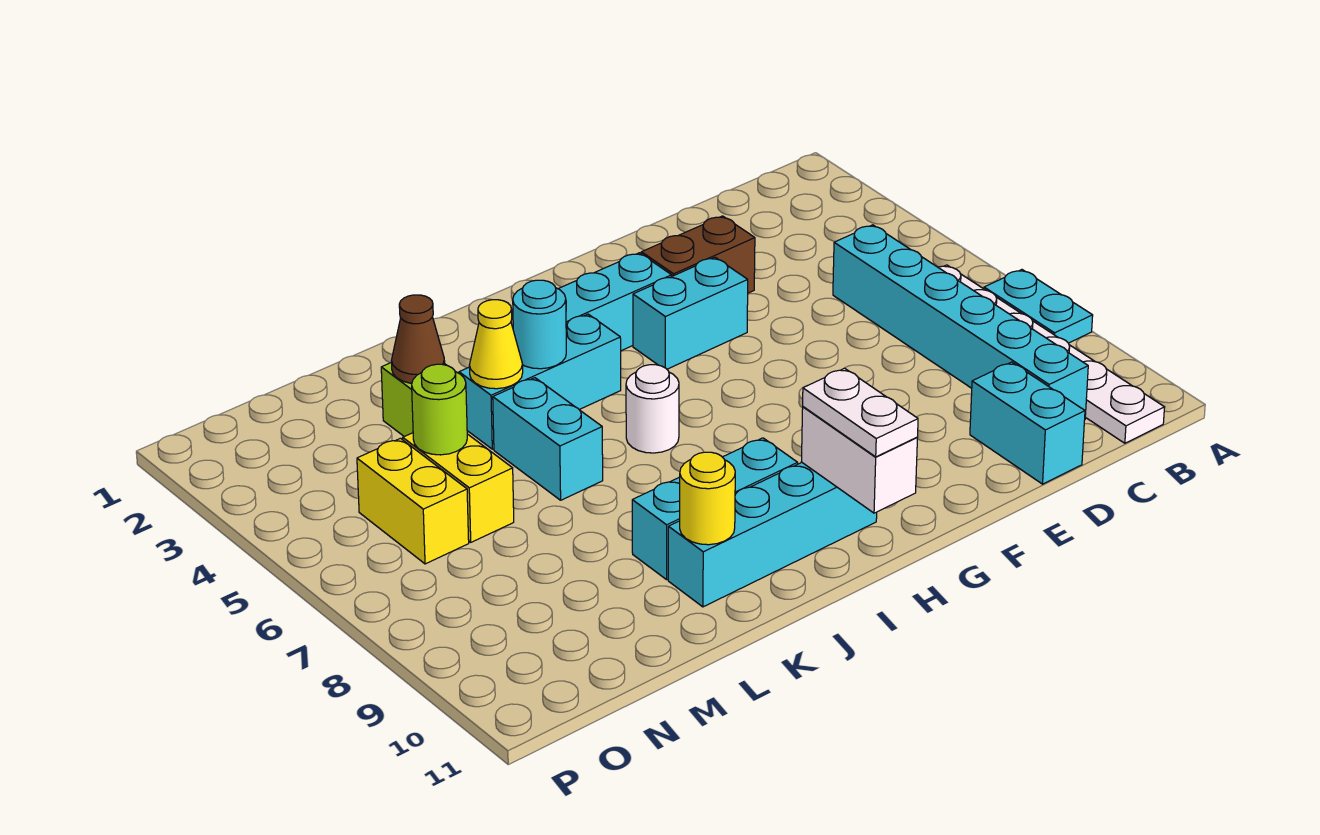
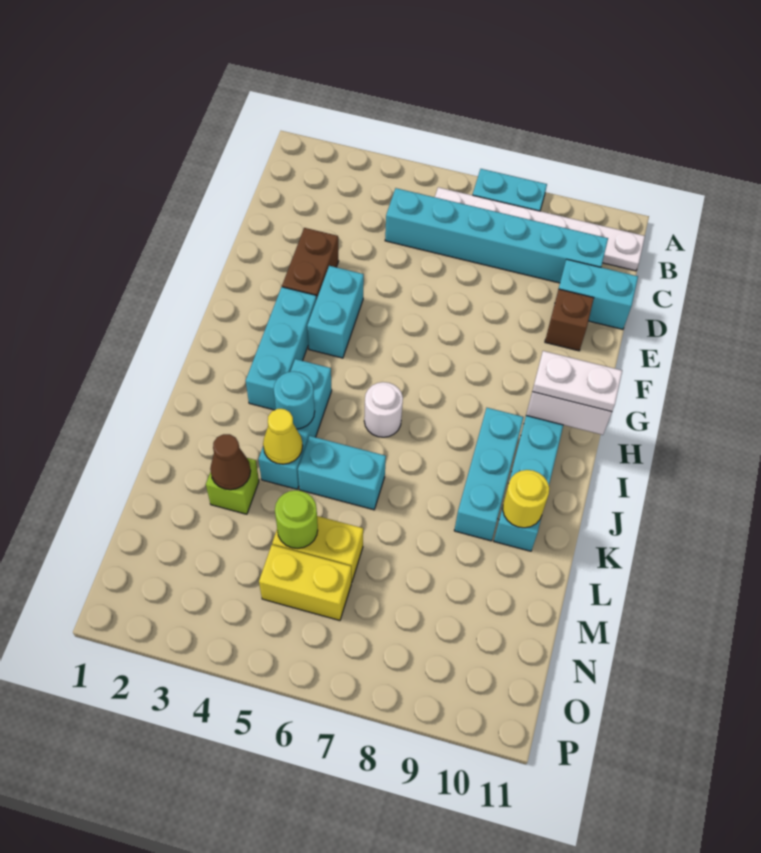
none -> brown 1x1 brick [545,289,594,351]

